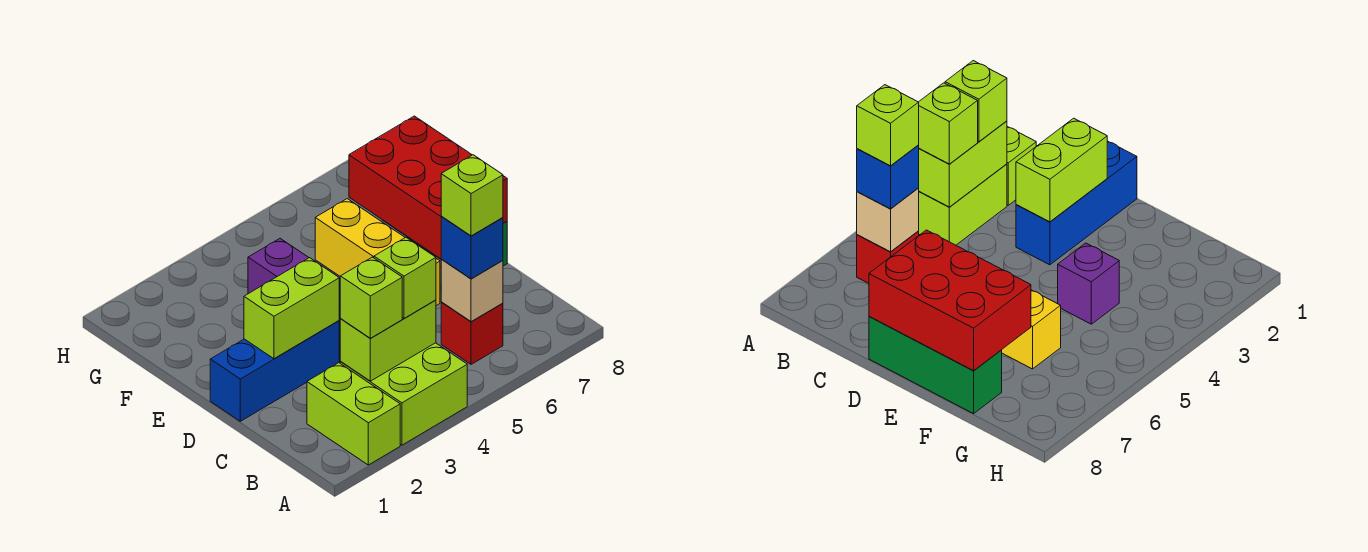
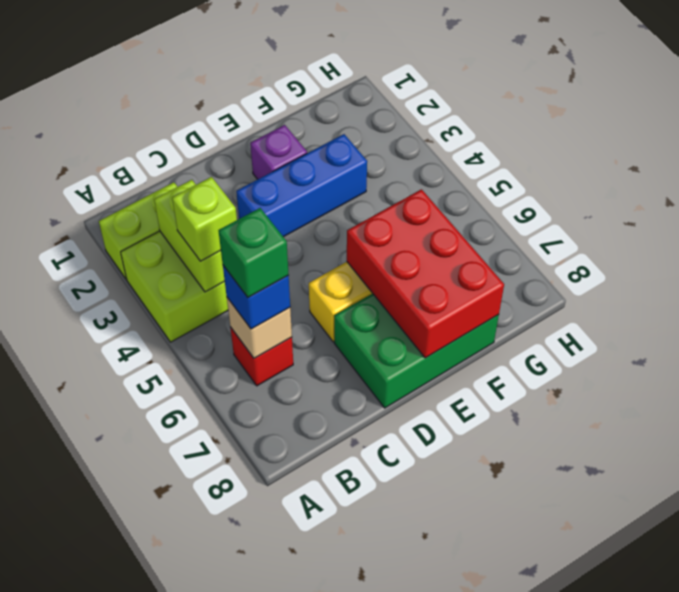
lime 1x1 brick [340,257,402,338] -> none
lime 1x1 brick [441,155,503,236] -> green 1x1 brick [218,208,289,298]
blue 1x3 brick [210,321,339,421] -> blue 1x3 brick turned to [236,134,367,237]
lime 1x2 brick [244,258,339,359] -> none
red 2x3 brick [349,116,507,259] -> red 2x3 brick turned to [347,189,504,358]
green 1x3 brick [869,316,1002,414] -> green 2x3 brick [334,294,499,408]
purple 1x1 brick [248,238,309,294] -> purple 1x1 brick moved to [250,125,307,179]

